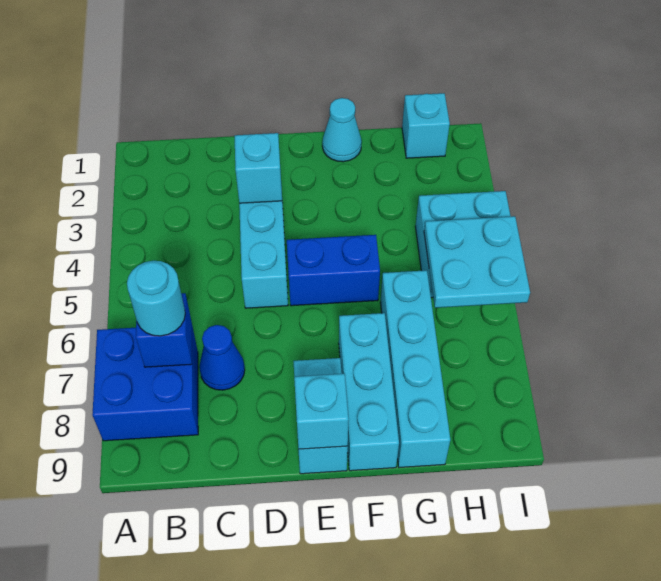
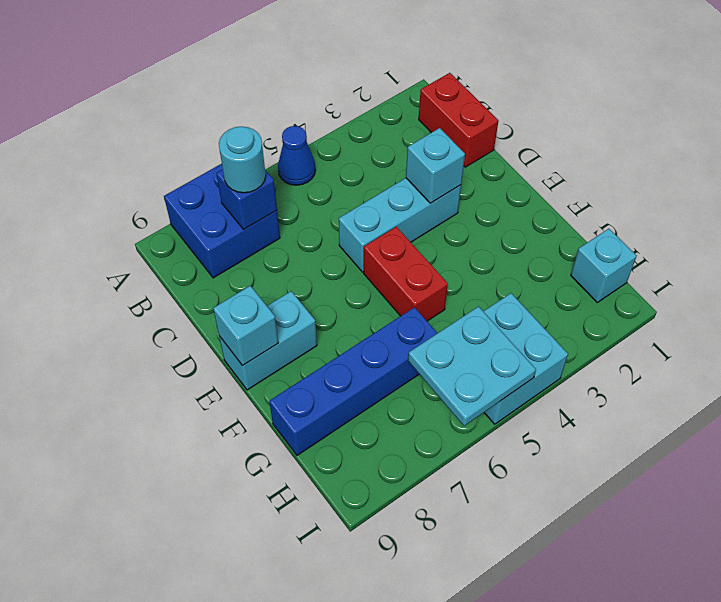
none -> red 1x2 brick [419,73,498,167]
blue 1x1 cone [199,325,245,390] -> blue 1x1 cone moved to [278,126,316,185]
blue 1x2 brick [287,235,380,306] -> red 1x2 brick [364,227,448,321]
cyan 1x1 cone [322,98,362,162] -> none
cyan 1x3 brick [339,313,399,471] -> none
cyan 1x4 brick [380,270,450,467] -> blue 1x4 brick [269,307,437,455]

